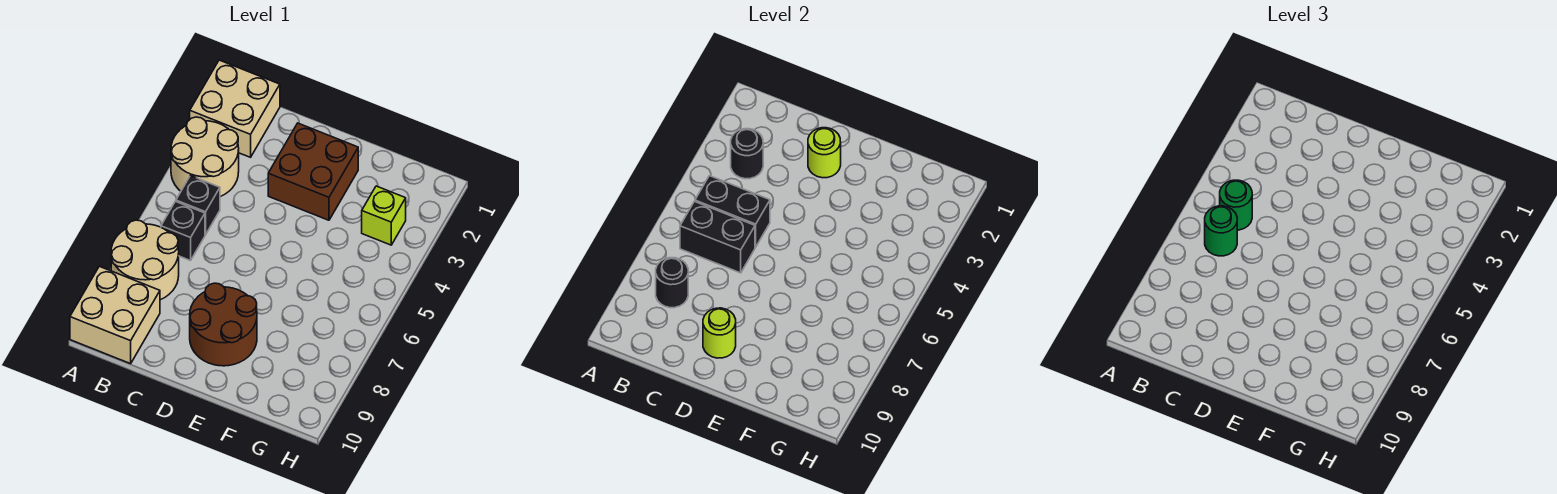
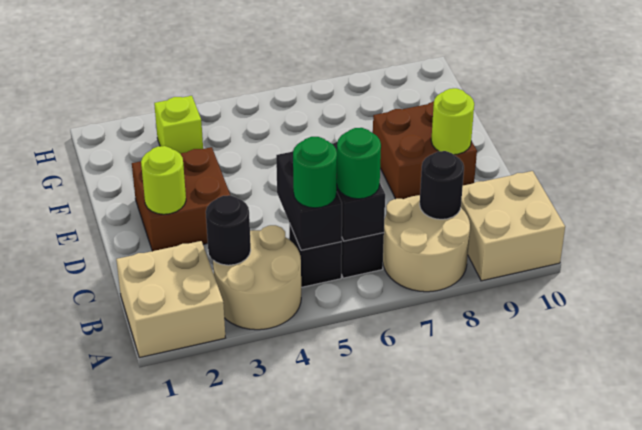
brown 2x2 round brick [190,283,257,366] -> brown 2x2 brick [373,101,477,199]

